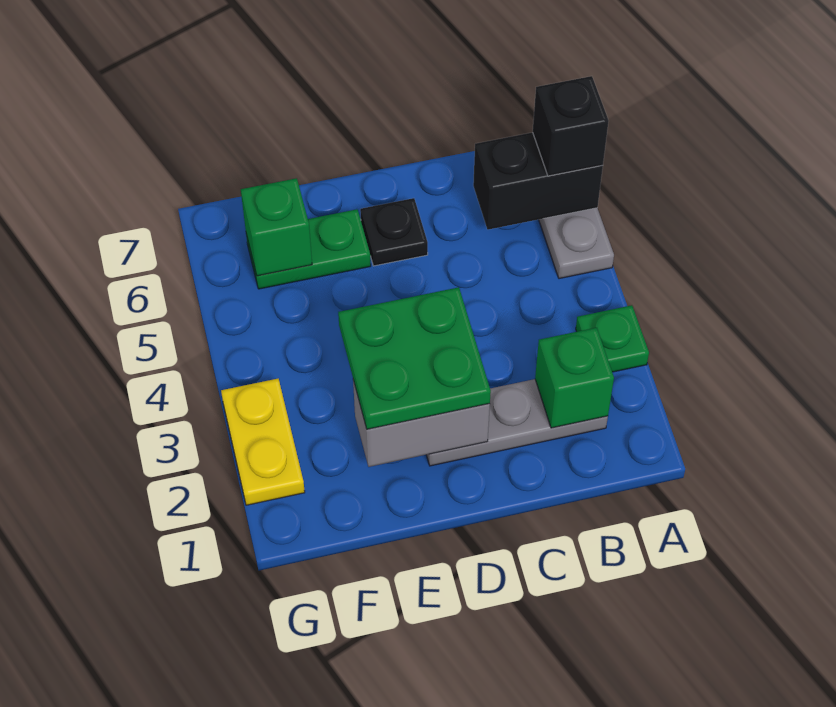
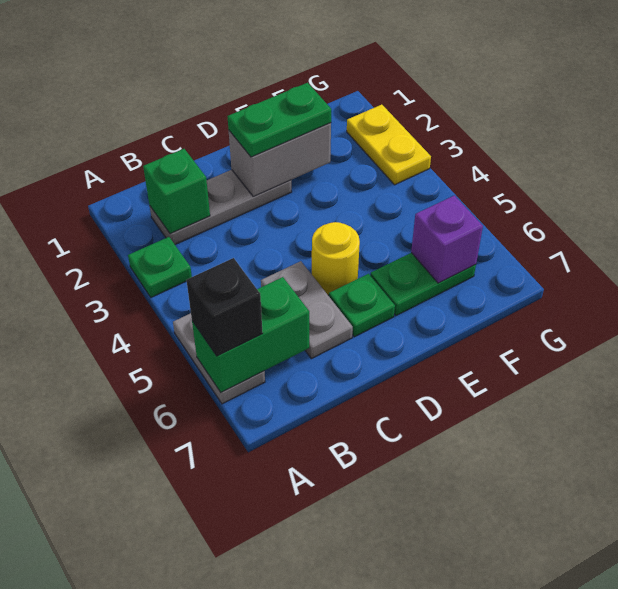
black 1x2 brick [473,132,603,230] -> green 1x2 brick [192,277,309,392]
none -> grey 1x2 plate [261,261,353,359]
green 2x2 plate [338,287,491,429] -> green 1x2 plate [227,83,331,157]
none -> yellow 1x1 round brick [312,222,360,295]
black 1x1 plate [360,198,428,266] -> green 1x1 plate [329,274,395,337]
green 1x1 brick [241,178,312,276] -> purple 1x1 brick [411,195,483,283]

